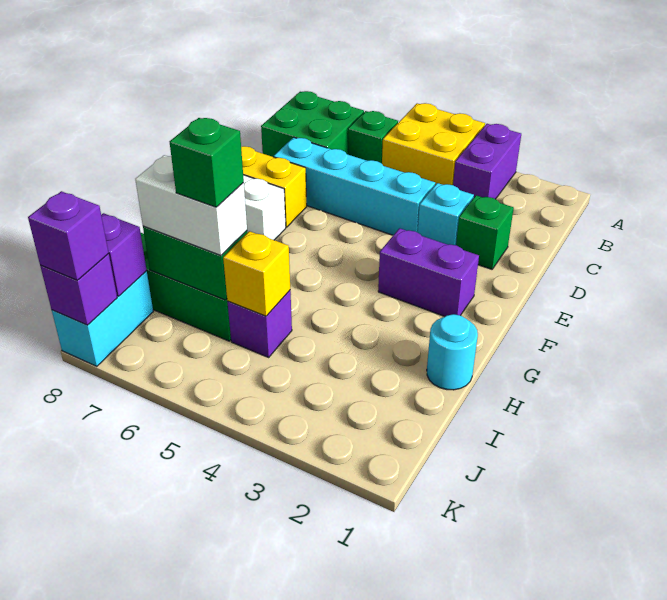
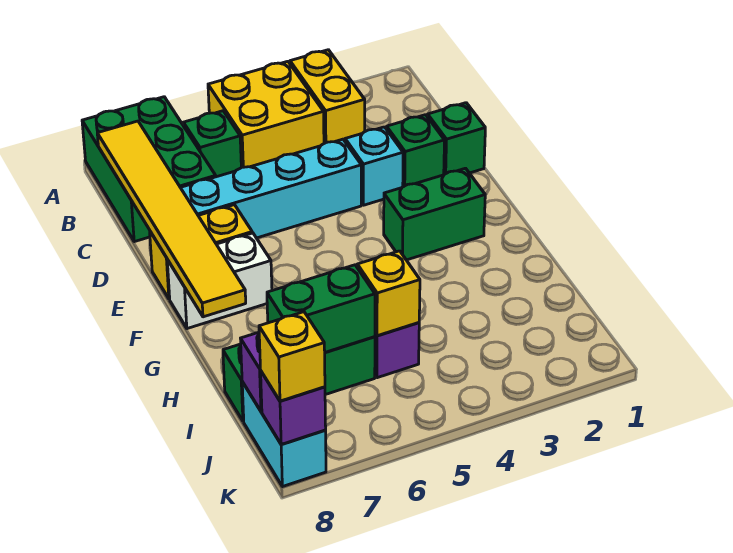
purple 1x2 brick [453,124,521,199] -> yellow 1x2 brick [290,50,365,143]
green 2x2 brick [261,91,364,157] -> green 2x3 brick [82,97,216,242]
none -> yellow 1x6 tile [97,121,246,317]
purple 1x2 brick [378,228,479,316] -> green 1x2 brick [384,168,485,260]
cyan 1x1 round brick [427,314,478,390] -> none
white 1x2 brick [135,155,247,255] -> none
green 1x1 brick [170,118,244,207] -> green 1x1 brick moved to [428,103,485,175]
purple 1x1 brick [28,191,109,280] -> yellow 1x1 brick [259,312,325,401]

